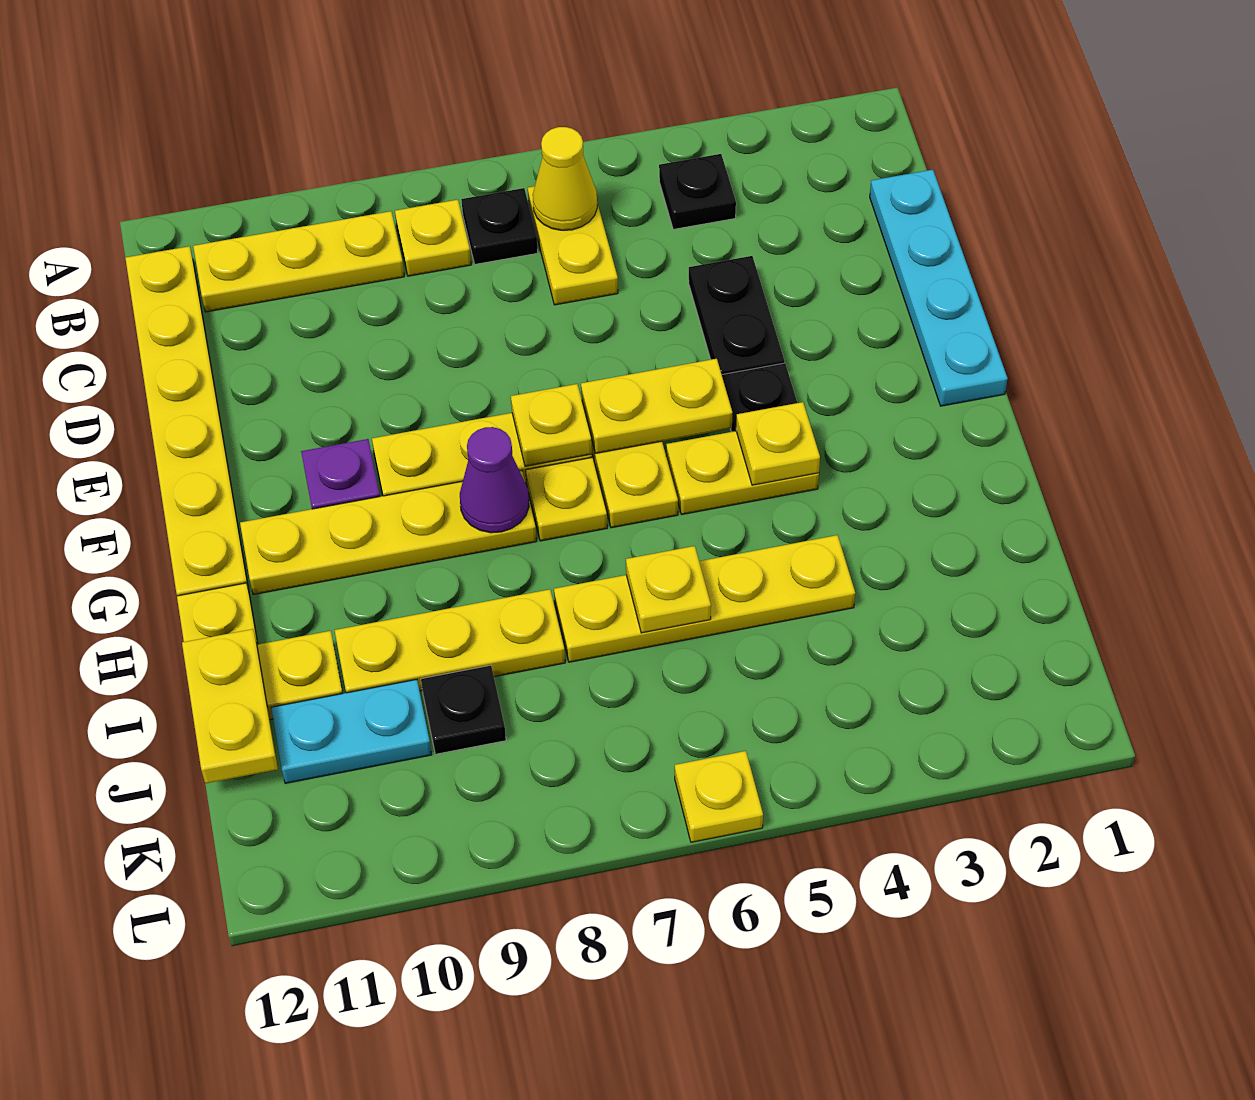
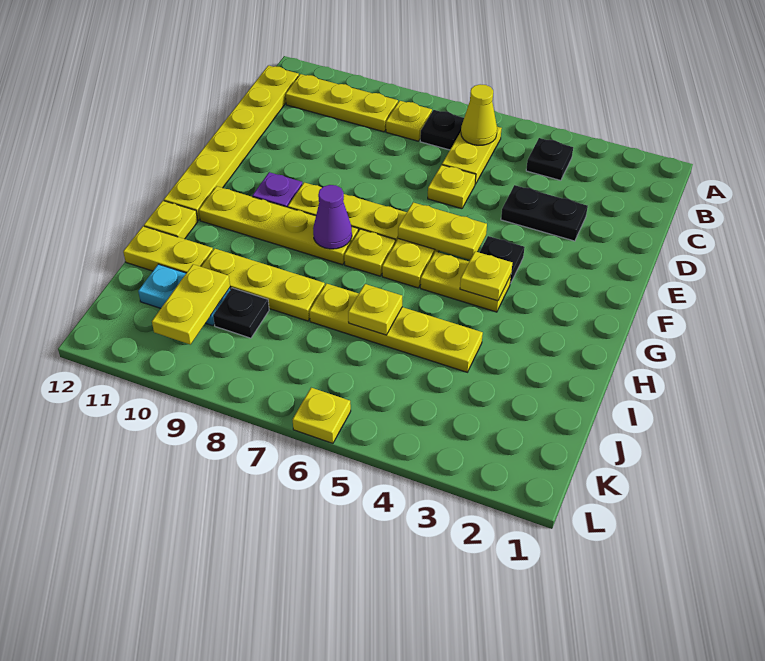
cyan 1x4 plate [870,170,1008,406] -> none
black 1x2 plate [689,256,784,374] -> black 1x2 plate turned to [501,185,588,241]
yellow 1x1 plate [511,384,592,466] -> yellow 1x1 plate moved to [428,165,476,209]
yellow 1x2 plate [182,629,278,783] -> yellow 1x2 plate moved to [152,264,230,344]

